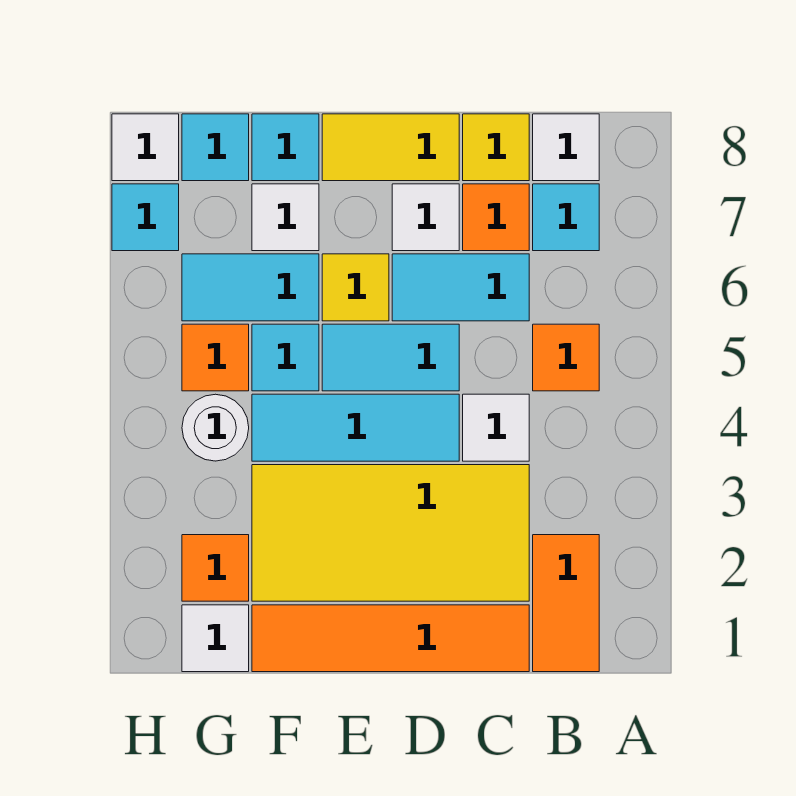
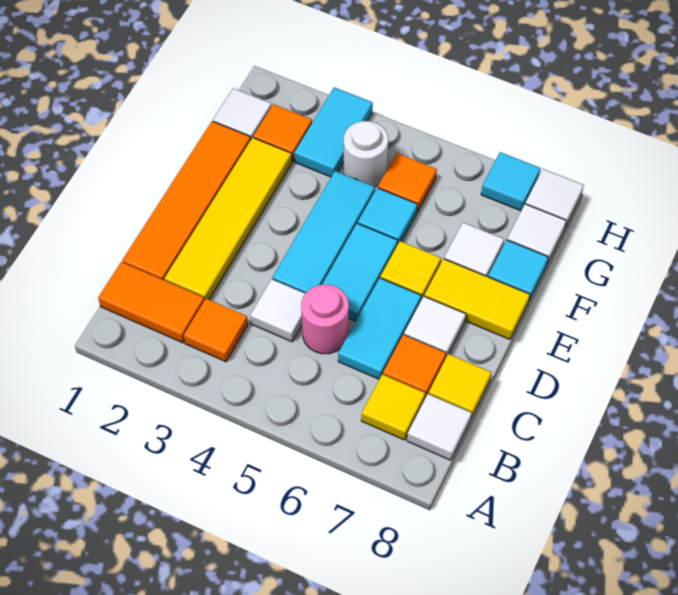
orange 1x1 tile [533,324,599,391] -> orange 1x1 tile moved to [184,299,248,362]
cyan 1x1 tile [533,184,599,251] -> yellow 1x1 tile [361,374,425,440]
yellow 2x4 tile [252,465,529,601] -> yellow 1x4 tile [164,138,292,300]
none -> pink 1x1 round brick [301,285,349,354]
yellow 1x2 tile [322,114,459,181] -> yellow 1x2 tile turned to [424,259,530,339]
cyan 1x2 tile [182,254,319,321] -> cyan 1x2 tile moved to [294,87,373,177]
cyan 1x1 tile [182,114,249,181] -> white 1x1 tile [507,204,566,264]

